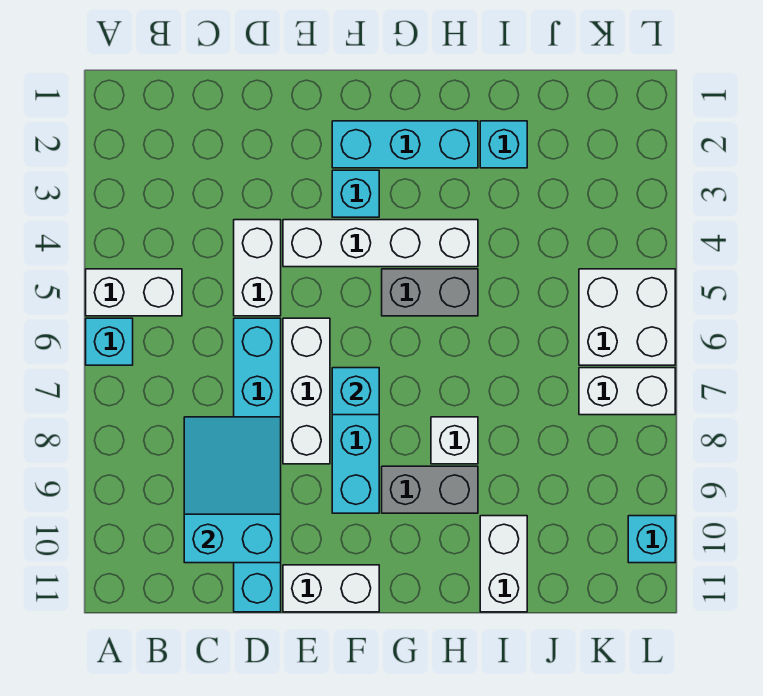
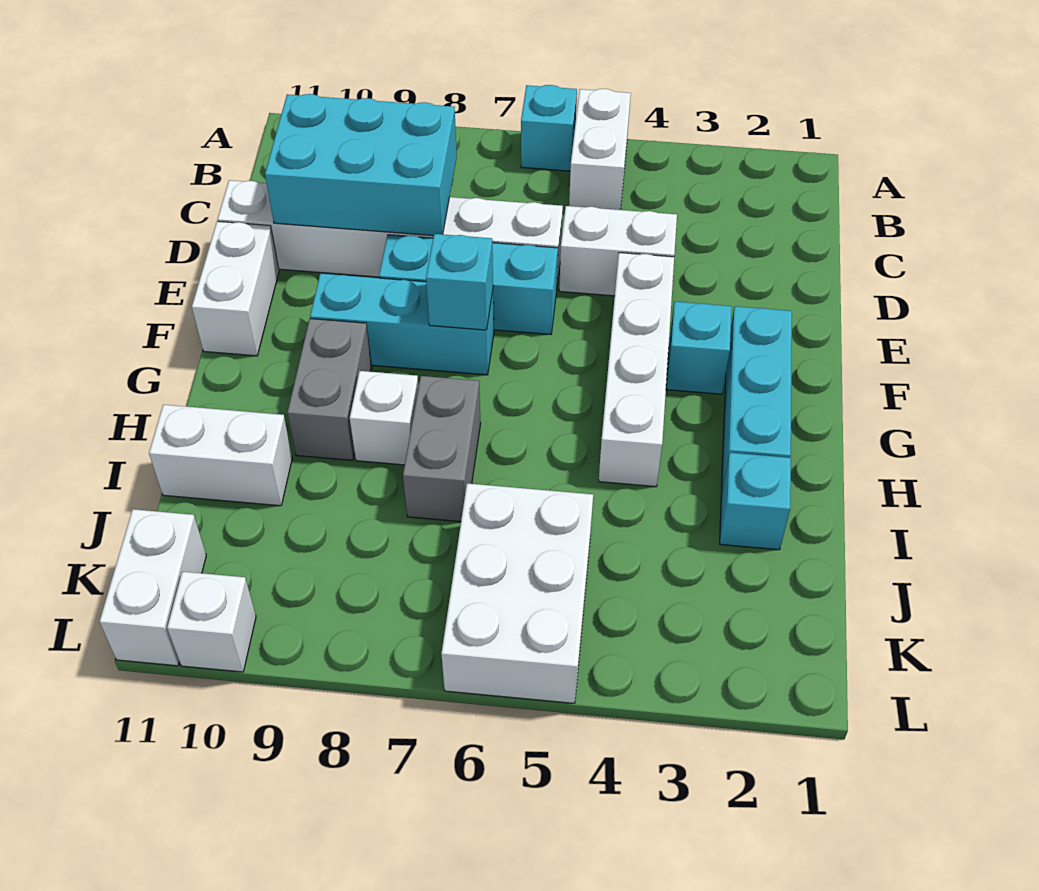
cyan 2x3 slope [184,417,281,563] -> cyan 2x3 brick [265,94,457,236]
cyan 1x6 brick [234,318,281,612] -> white 1x6 brick [217,180,563,291]
white 1x3 brick [283,318,330,464] -> cyan 1x3 brick [379,235,558,335]
grey 1x2 brick [382,269,478,316] -> grey 1x2 brick moved to [403,376,481,522]
white 2x2 brick [579,269,675,365] -> white 2x3 brick [441,483,593,703]
white 1x2 brick [579,368,675,415] -> white 1x2 brick moved to [99,509,206,666]
cyan 1x1 brick [628,516,675,563] -> white 1x1 brick [167,572,256,672]

